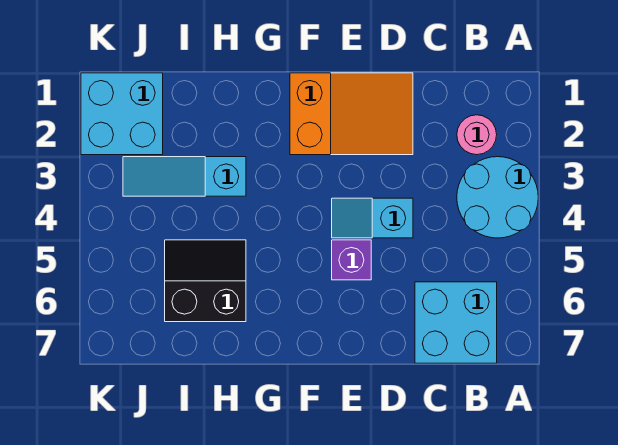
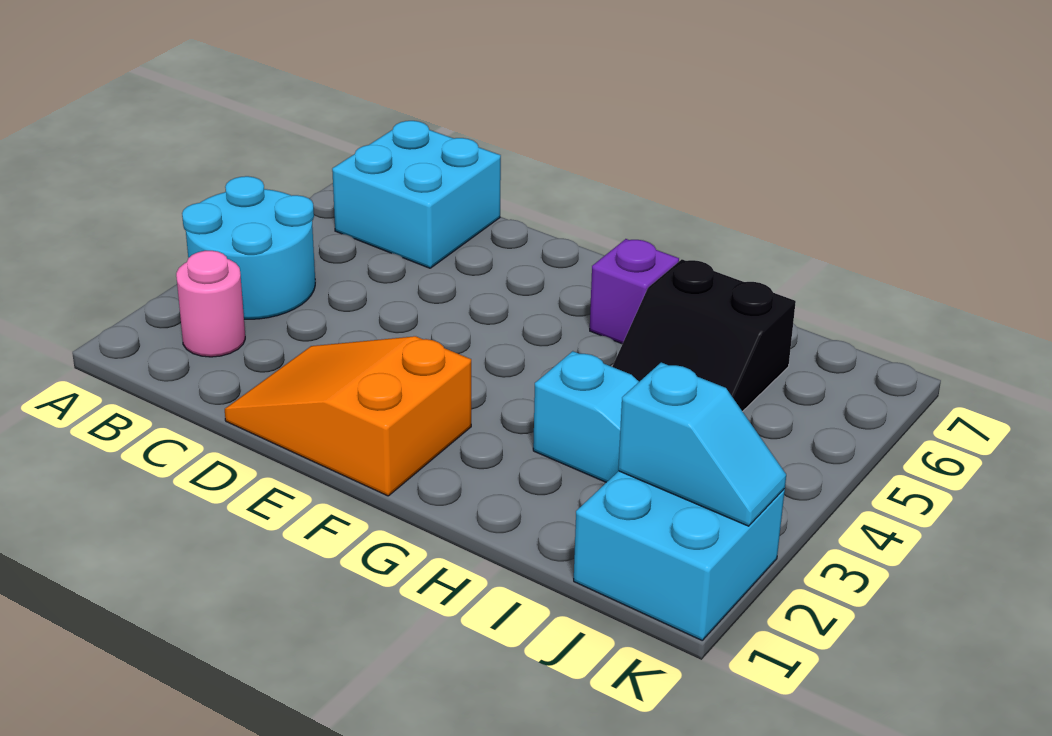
cyan 1x2 slope [332,198,413,238] -> cyan 1x2 slope moved to [618,362,786,526]
purple 1x1 brick [332,240,371,280] -> purple 1x1 brick moved to [590,239,679,344]

